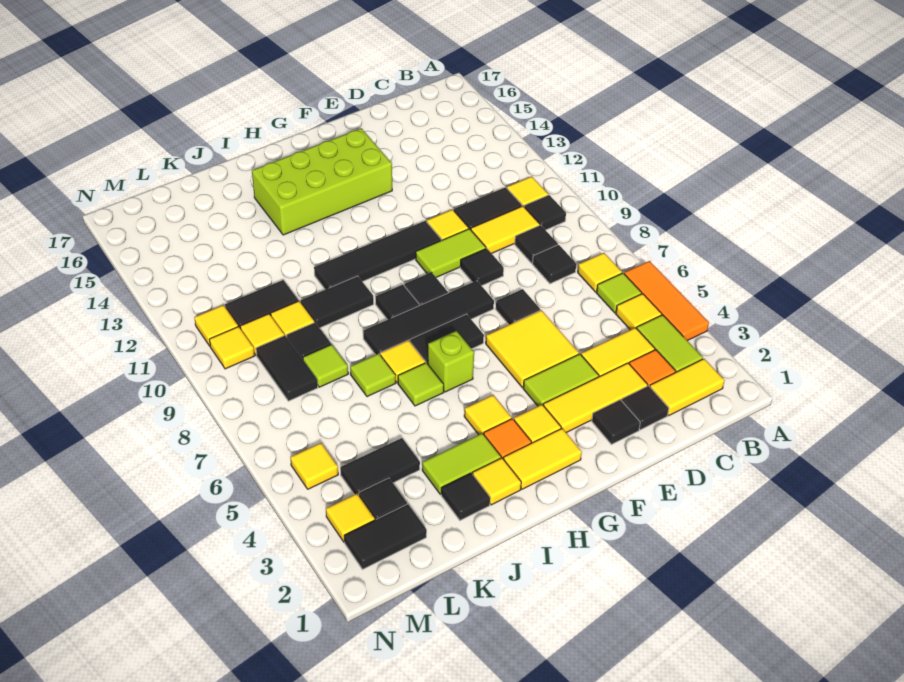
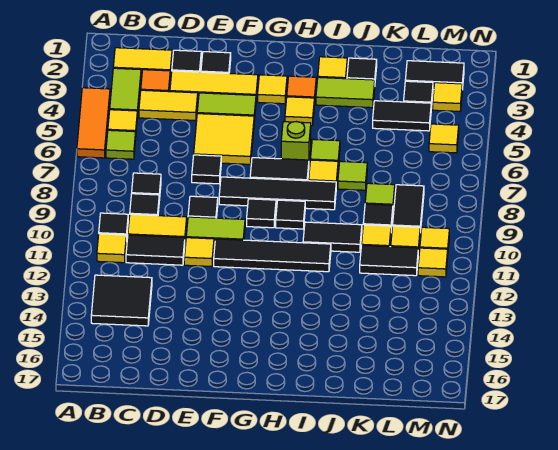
yellow 1x1 tile [578,253,622,292] -> none
none -> black 2x2 tile [91,275,152,326]
lime 2x4 brick [252,128,392,235] -> none
yellow 1x2 tile [503,428,582,489] -> none

